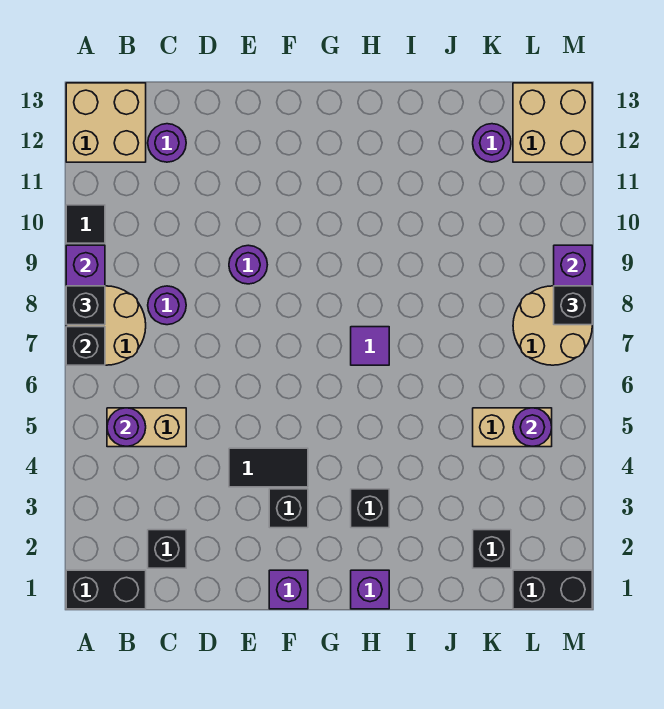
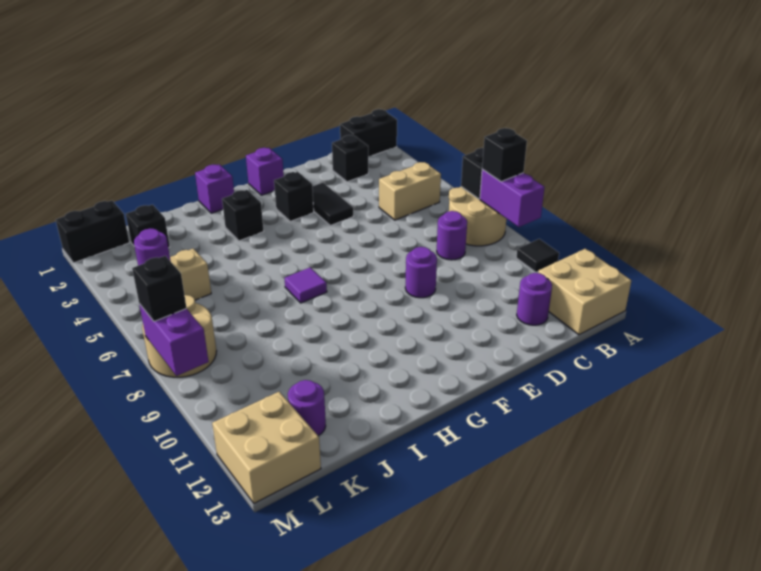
purple 1x1 round brick [107,408,146,446] -> none
black 1x2 tile [229,448,308,487] -> black 1x2 tile turned to [312,183,353,226]

